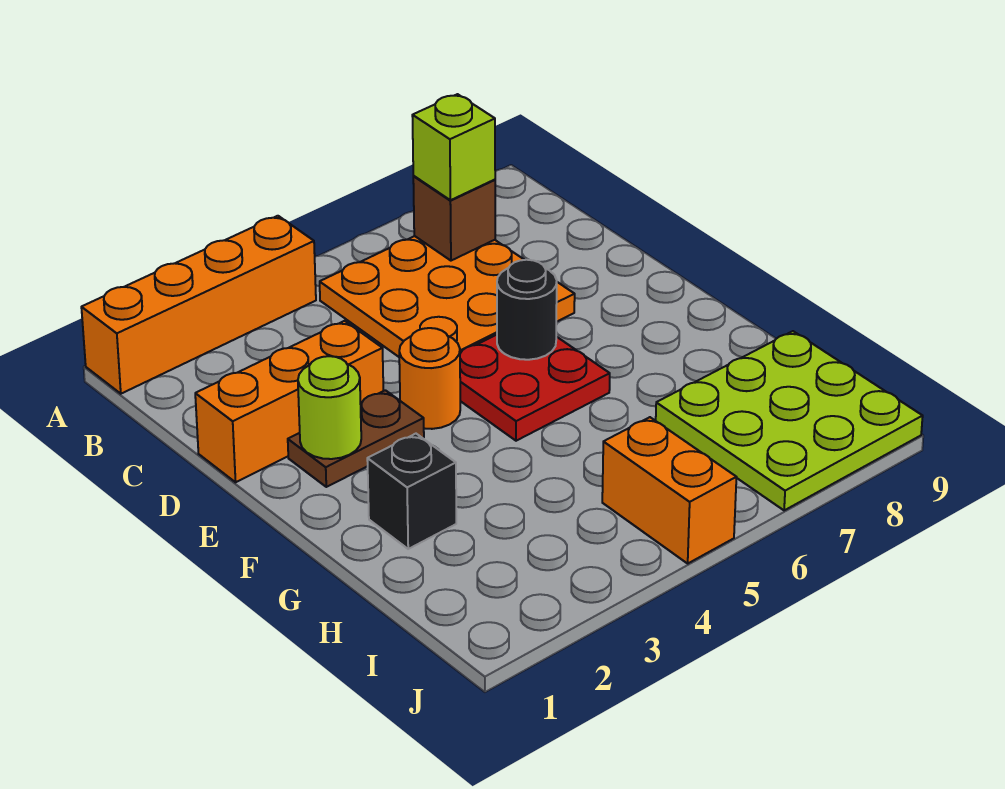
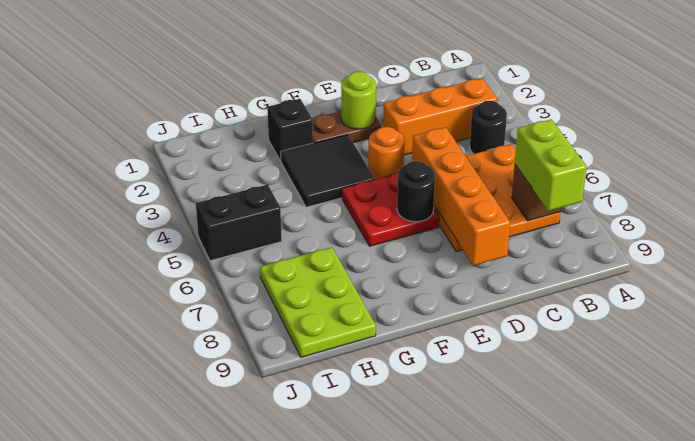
orange 1x4 brick [81,216,316,394] -> orange 1x4 brick moved to [412,127,510,266]
none -> black 1x1 round brick [470,101,507,154]
lime 1x1 brick [412,94,495,200] -> lime 1x2 brick [515,119,587,211]
orange 1x3 brick [195,321,383,482] -> orange 1x3 brick turned to [383,78,497,155]
brown 1x2 plate [288,390,424,487] -> brown 1x2 plate turned to [312,111,381,143]
none -> black 2x2 tile [281,135,375,207]
lime 3x3 plate [656,331,923,510] -> lime 2x3 plate [260,247,376,357]
orange 1x2 brick [602,417,736,563] -> black 1x2 brick [196,185,282,261]

